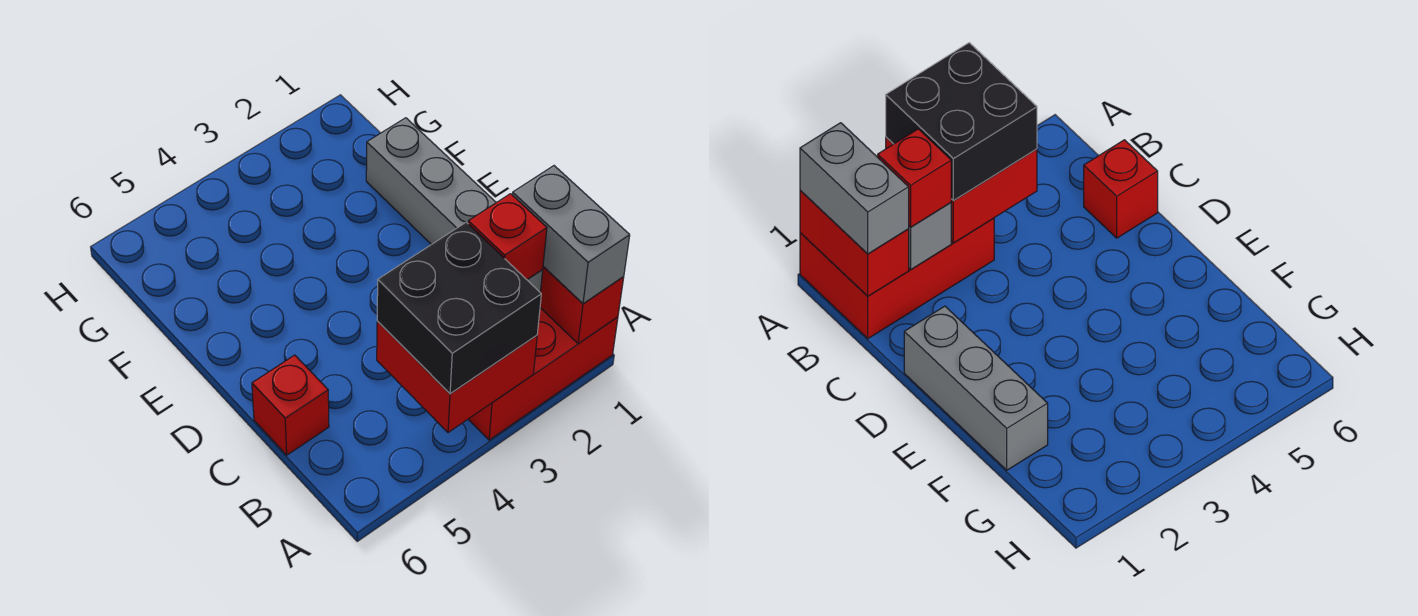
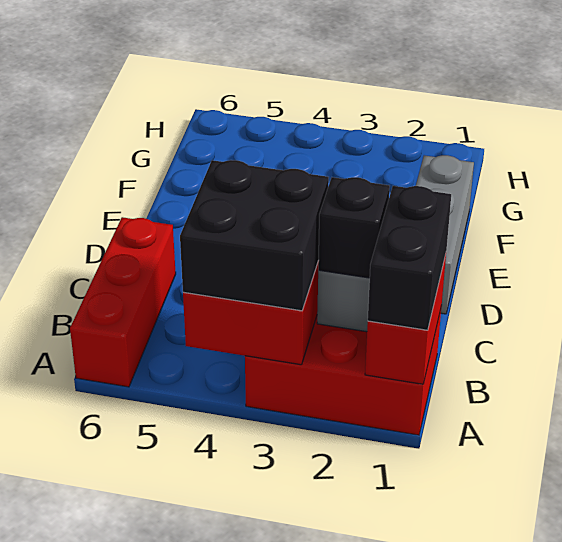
grey 1x2 brick [512,166,630,304] -> black 1x2 brick [368,186,451,330]
red 1x1 brick [468,194,547,279] -> black 1x1 brick [318,177,390,278]
red 1x1 brick [252,355,329,455] -> red 1x3 brick [70,217,176,387]

